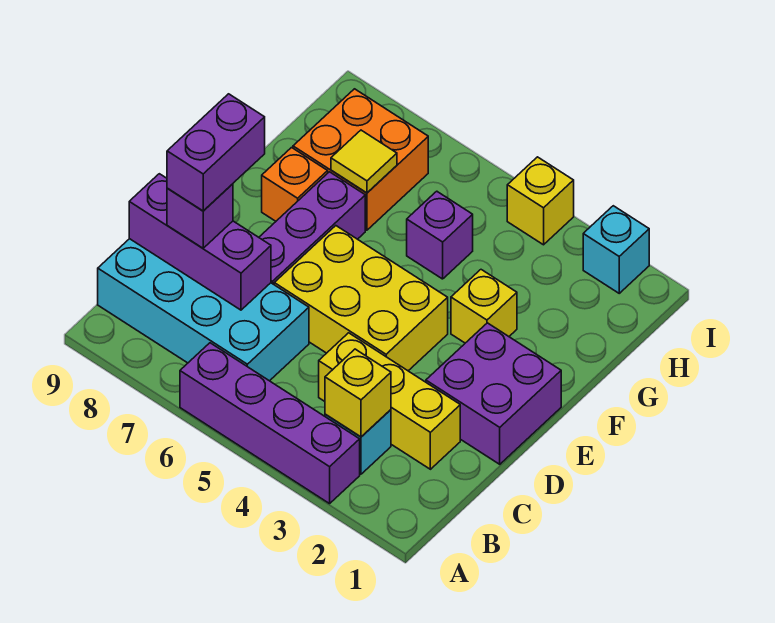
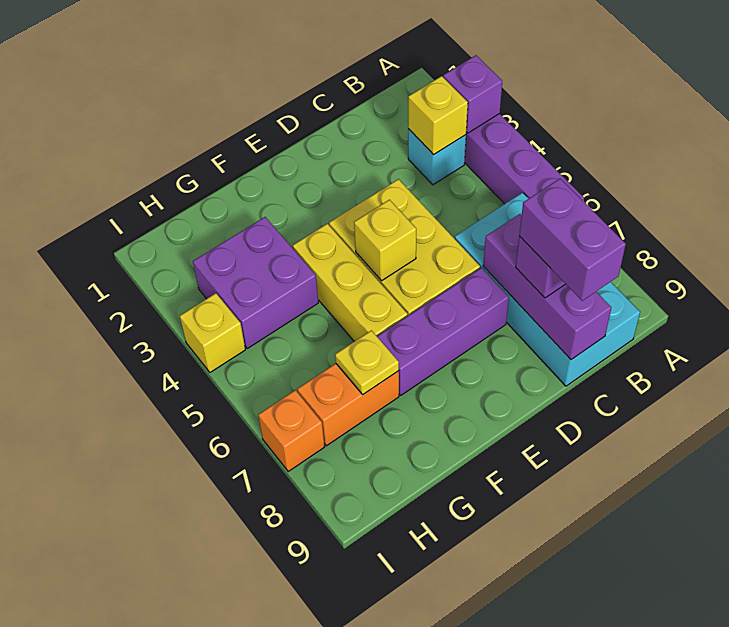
yellow 1x3 brick [319,333,460,469] -> yellow 1x3 brick moved to [293,224,408,341]
purple 1x2 brick [167,94,265,211] -> purple 1x2 brick turned to [519,179,626,301]
purple 2x2 brick [426,323,561,464] -> purple 2x2 brick moved to [193,217,318,349]
yellow 1x1 brick [451,270,517,343] -> yellow 1x1 brick moved to [354,200,416,281]
orange 1x1 brick [262,148,328,221] -> orange 1x1 brick moved to [258,390,325,472]
purple 1x1 brick [407,191,473,279] -> purple 1x1 brick moved to [443,55,502,133]
orange 2x2 brick [293,89,428,230] -> orange 1x2 brick [297,364,399,446]
yellow 1x1 tile [331,130,397,193] -> yellow 1x1 plate [335,331,399,394]
cyan 1x1 brick [583,206,649,293] -> none

